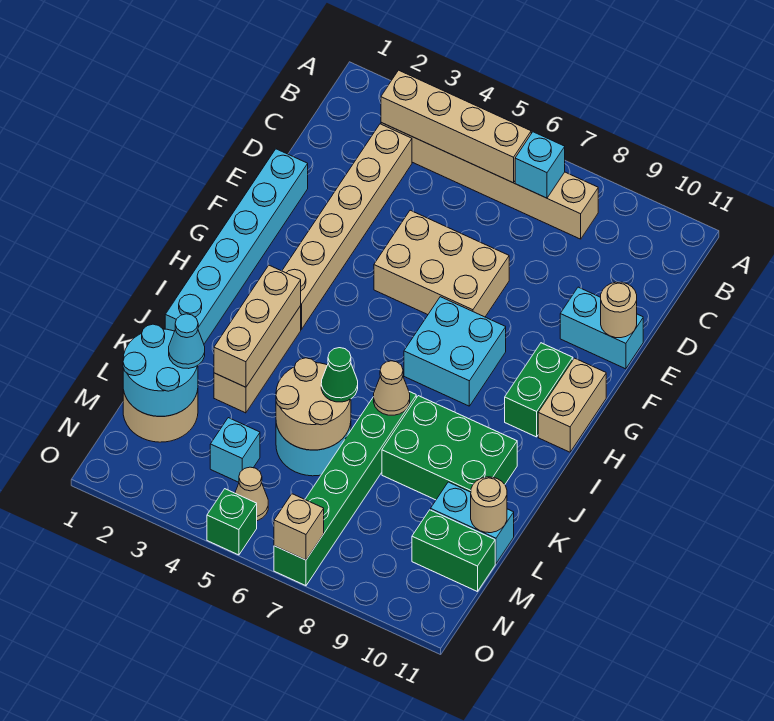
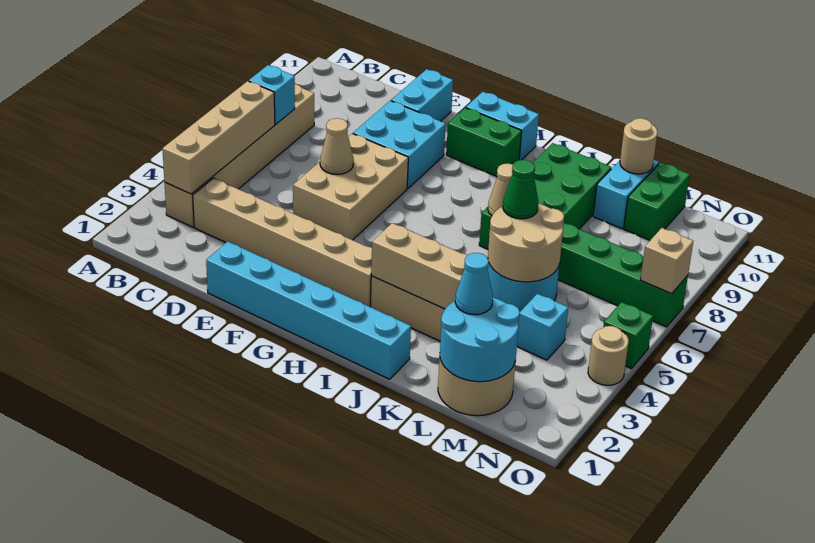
tan 1x1 round brick [601,282,637,338] -> tan 1x1 round brick moved to [588,326,629,385]
cyan 2x2 brick [404,297,506,406] -> cyan 2x2 brick moved to [353,101,446,189]
tan 1x2 brick [538,358,606,452] -> cyan 1x2 brick [466,92,539,160]
tan 1x1 cone [235,467,268,521] -> tan 1x1 cone moved to [320,118,354,174]

